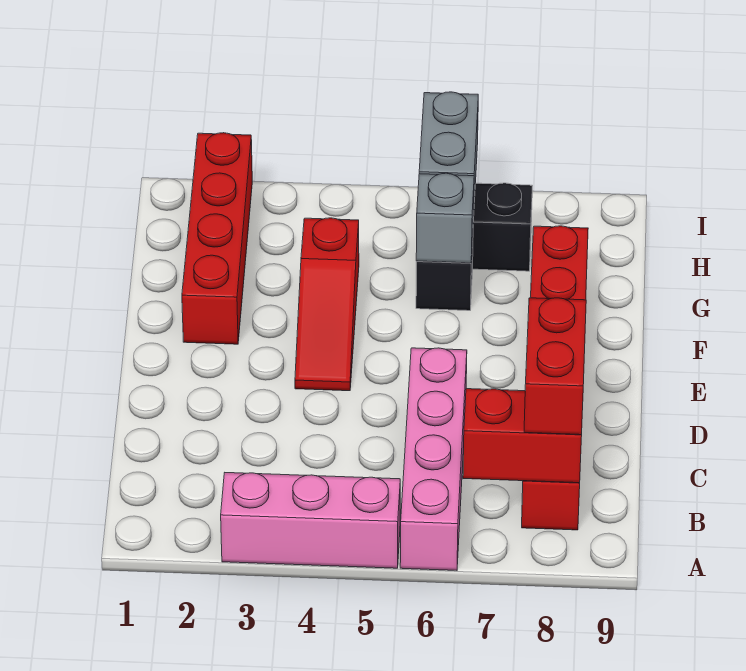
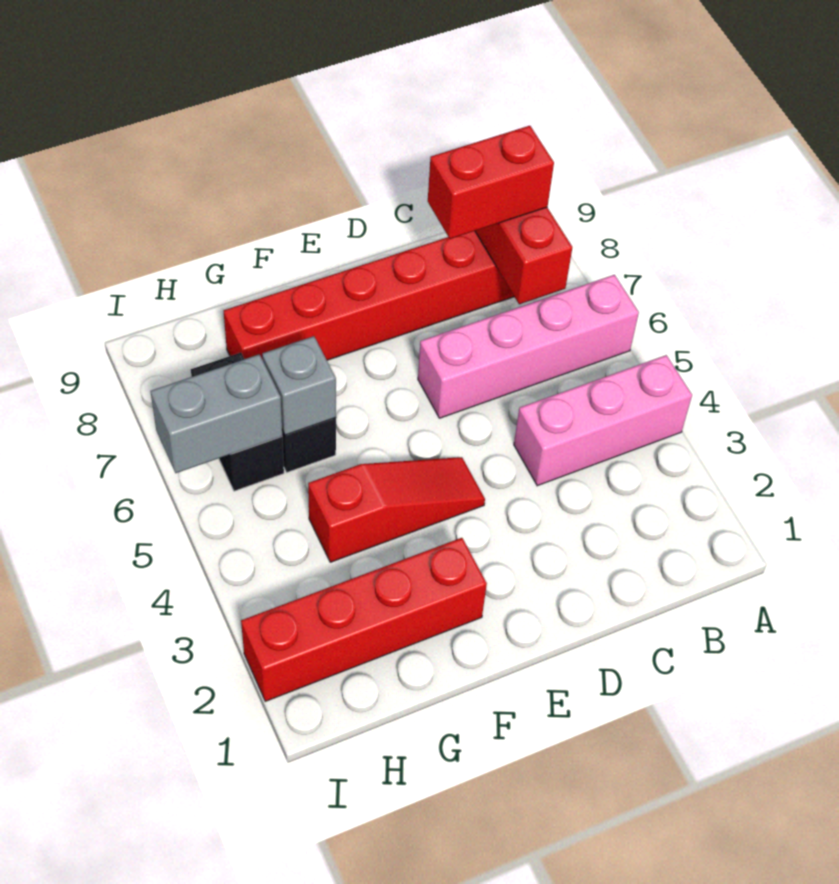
pink 1x3 brick [221,473,400,568] -> pink 1x3 brick turned to [514,355,692,486]

